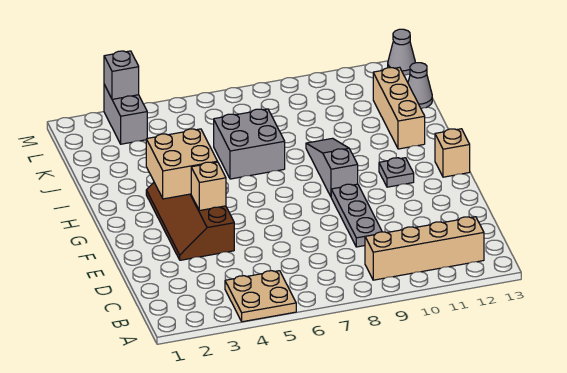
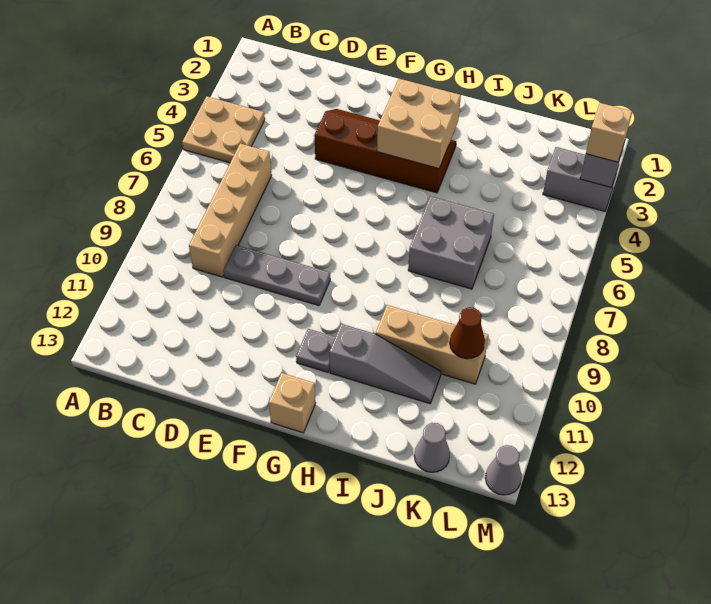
tan 1x4 brick [365,217,484,280] -> tan 1x4 brick moved to [189,143,272,277]
tan 1x1 brick [191,162,226,211] -> tan 1x1 brick moved to [586,103,632,162]
grey 1x3 slope [306,138,358,196] -> grey 1x3 slope moved to [329,324,441,404]
tan 1x3 brick [373,67,425,149] -> tan 1x3 brick moved to [376,305,488,384]
none -> brown 1x1 cone [450,307,485,359]

